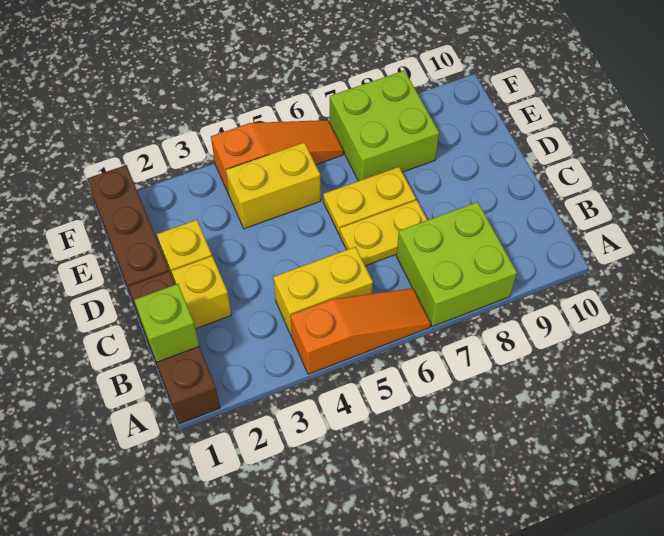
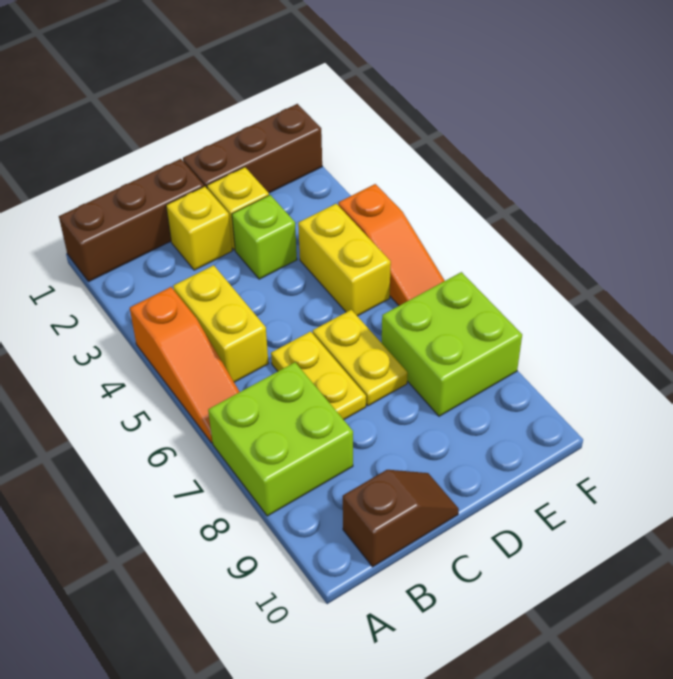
lime 1x1 brick [135,284,199,362] -> lime 1x1 brick moved to [232,195,297,279]
none -> brown 1x2 slope [343,470,459,567]

